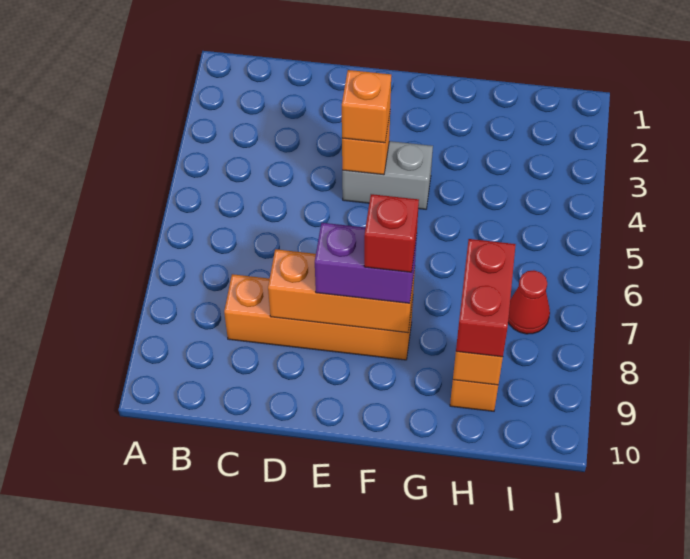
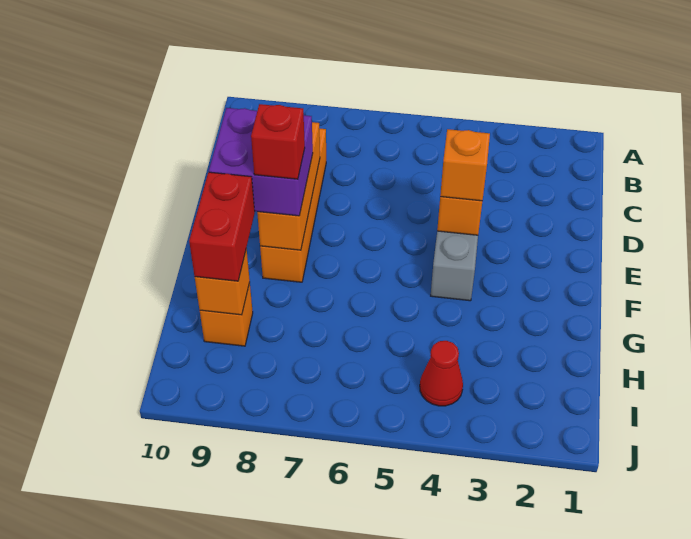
purple 1x2 brick [315,223,417,303] -> purple 2x2 brick [209,108,313,216]
red 1x2 brick [456,239,516,357] -> red 1x2 brick turned to [189,172,255,281]
red 1x1 cone [508,270,550,334] -> red 1x1 cone moved to [420,341,463,406]

